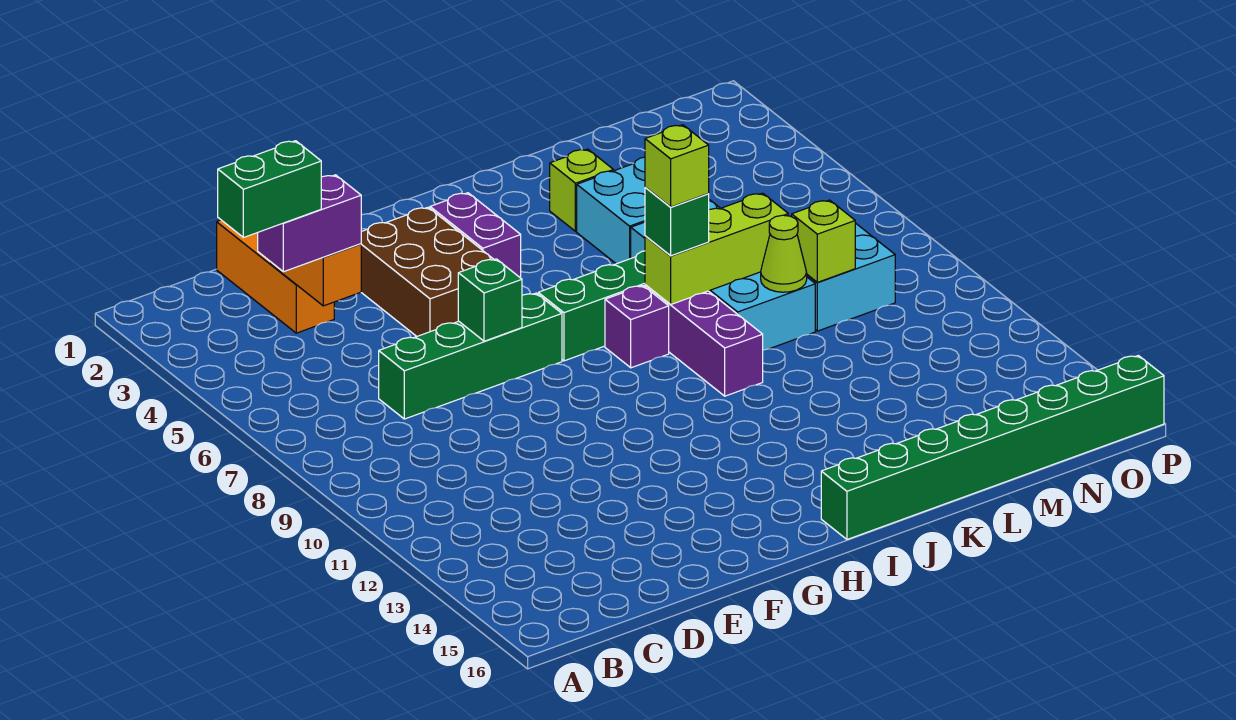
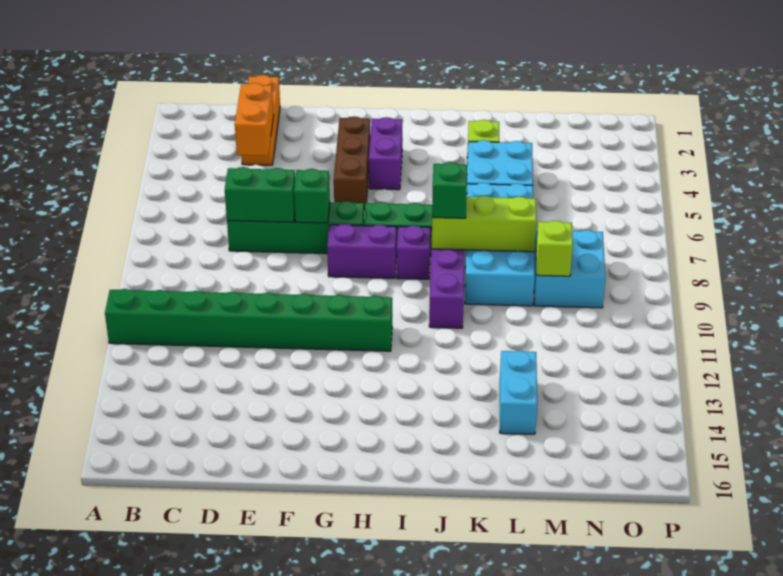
green 1x2 brick [218,141,321,238] -> green 1x2 brick moved to [225,167,295,222]
purple 1x2 brick [258,175,361,272] -> purple 1x2 brick moved to [327,224,396,278]
brown 2x3 brick [361,207,494,336] -> brown 1x3 brick [334,116,370,210]
green 1x8 brick [821,355,1164,539] -> green 1x8 brick moved to [105,289,392,351]
lime 1x1 brick [645,125,709,207] -> none
lime 1x1 cone [761,215,807,292] -> none
none -> cyan 1x2 brick [500,351,537,434]

